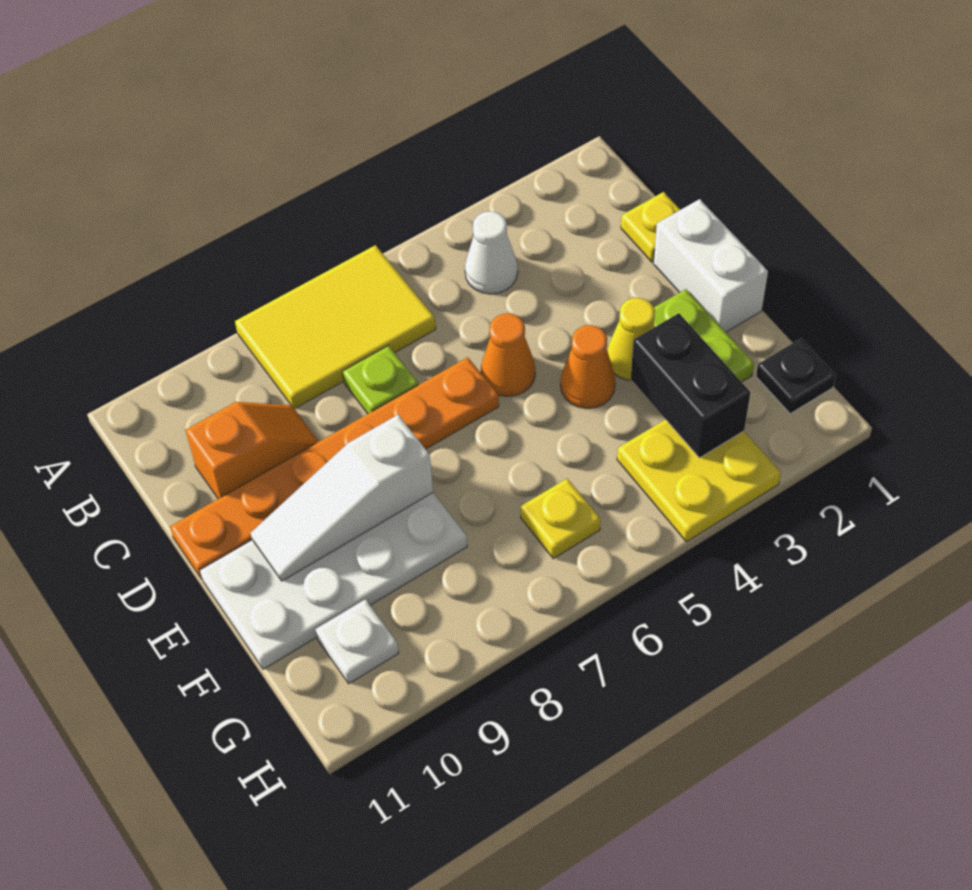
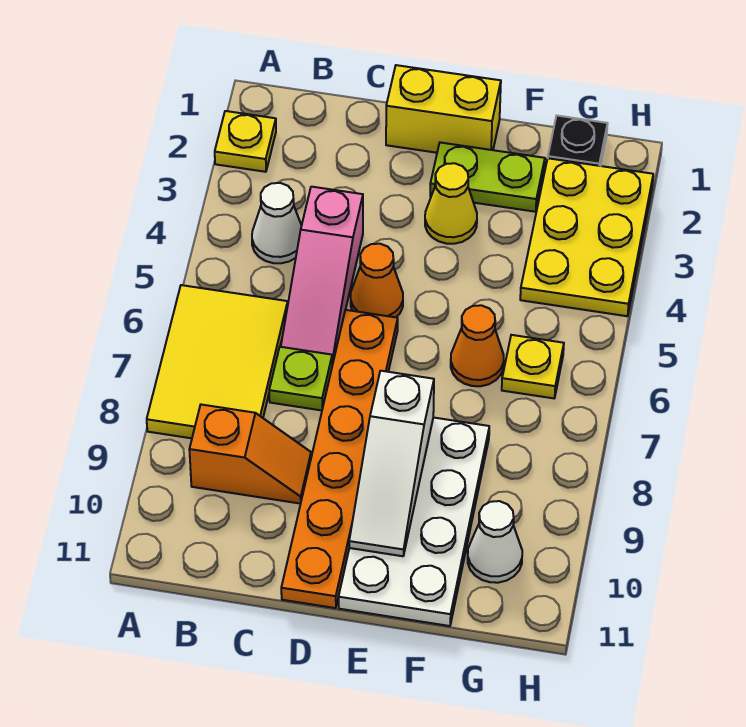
yellow 1x1 plate [621,192,680,262] -> yellow 1x1 plate moved to [215,111,276,172]
none -> pink 1x3 slope [281,187,363,365]
orange 1x2 slope [186,402,319,499] -> orange 1x2 slope turned to [189,405,311,504]
white 1x2 brick [653,199,768,332] -> yellow 1x2 brick [386,65,501,153]
orange 1x1 cone [561,325,615,408] -> orange 1x1 cone moved to [451,305,504,386]
black 1x2 brick [631,313,751,458] -> none
yellow 2x2 plate [617,419,781,542] -> yellow 2x3 plate [520,158,653,316]
white 1x1 plate [316,599,399,684] -> white 1x1 cone [468,501,522,583]

